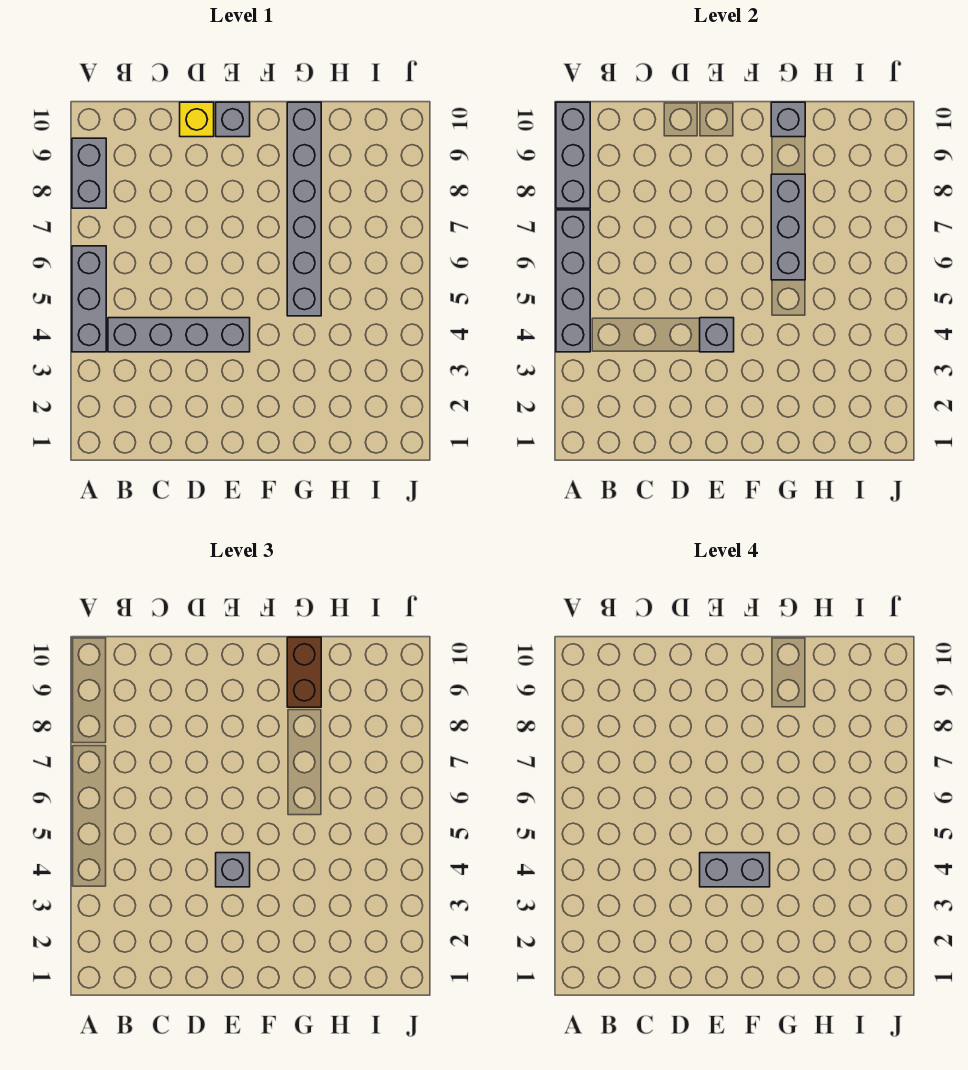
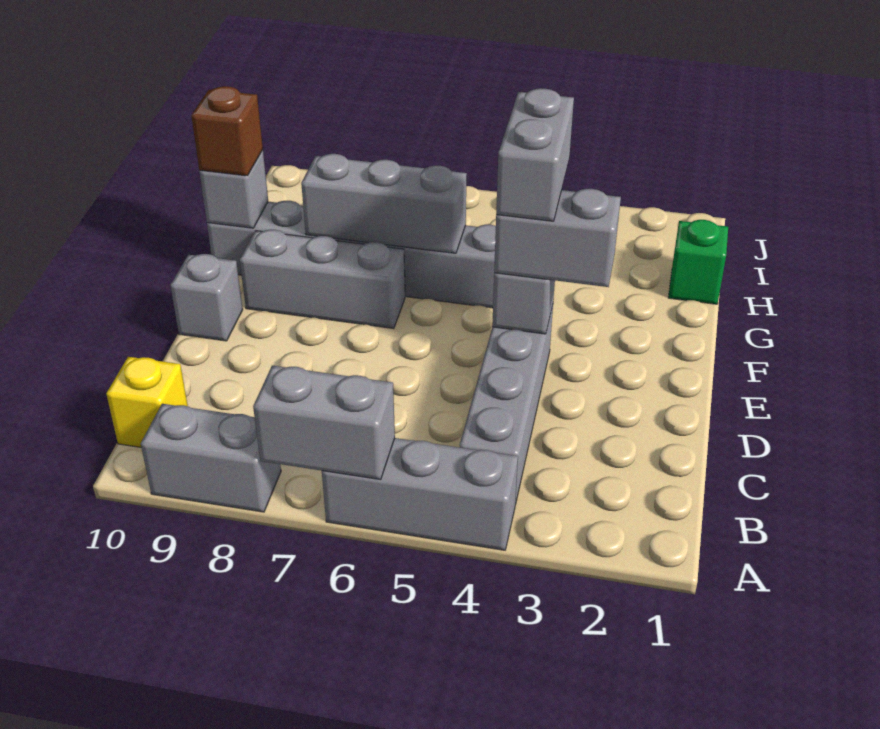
grey 1x4 brick [556,210,590,352] -> grey 1x2 brick [253,366,395,479]
grey 1x3 brick [556,102,590,208] -> grey 1x3 brick moved to [240,230,405,329]
yellow 1x1 brick [180,102,214,137] -> yellow 1x1 brick moved to [106,357,188,447]
grey 1x1 brick [216,853,250,887] -> grey 1x2 brick [494,189,621,287]
brown 1x2 brick [287,637,321,707] -> brown 1x1 brick [191,86,263,176]
none -> green 1x1 brick [668,220,728,304]

